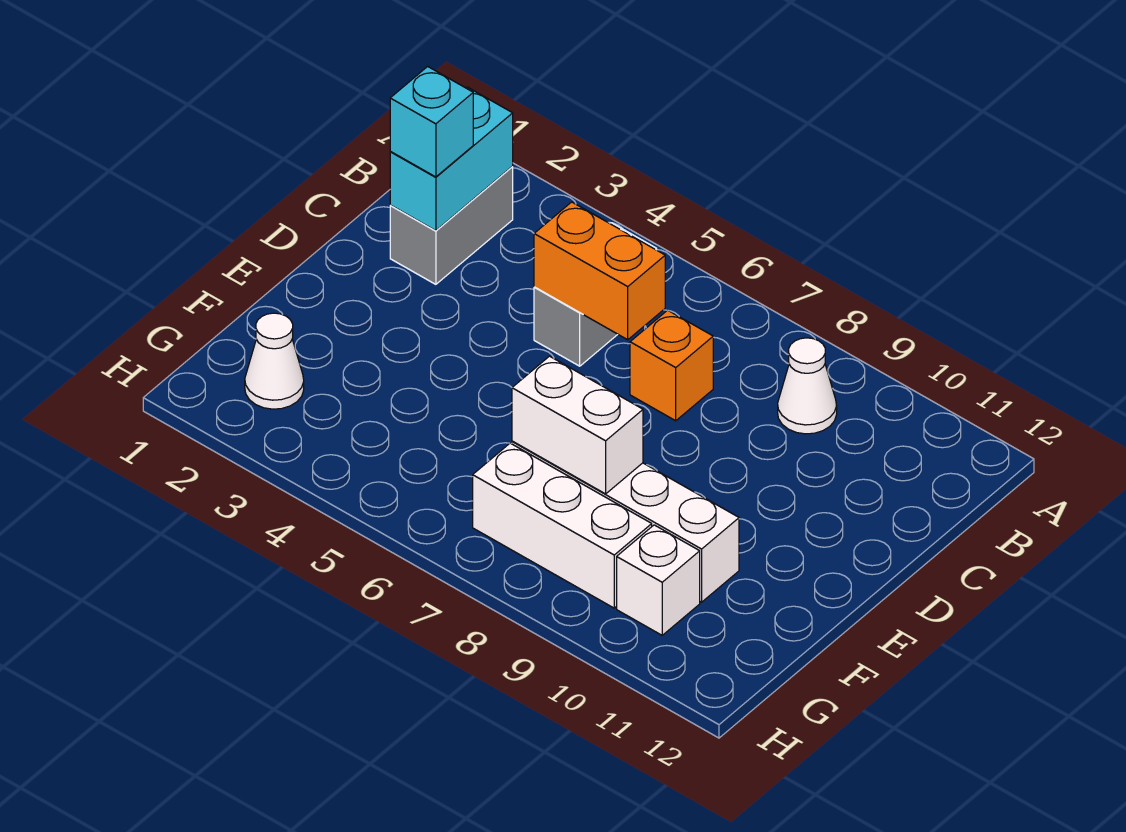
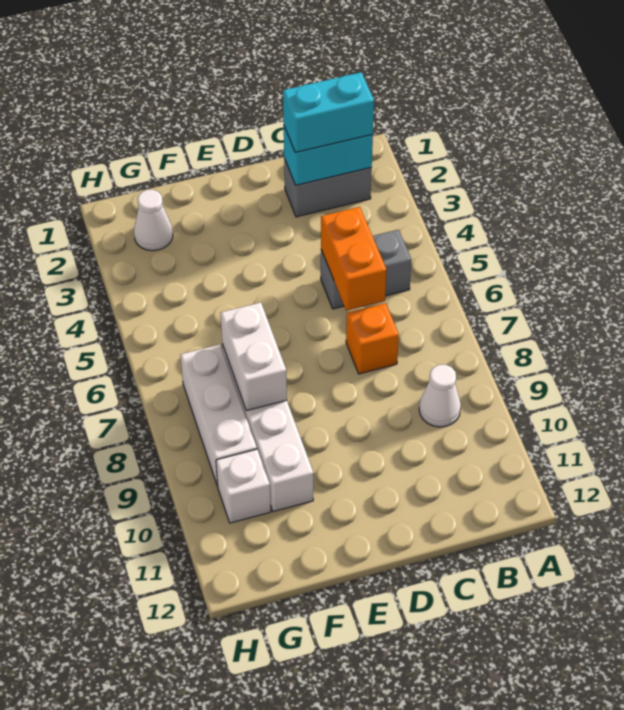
cyan 1x1 brick [390,67,473,177] -> cyan 1x2 brick [283,72,374,153]

